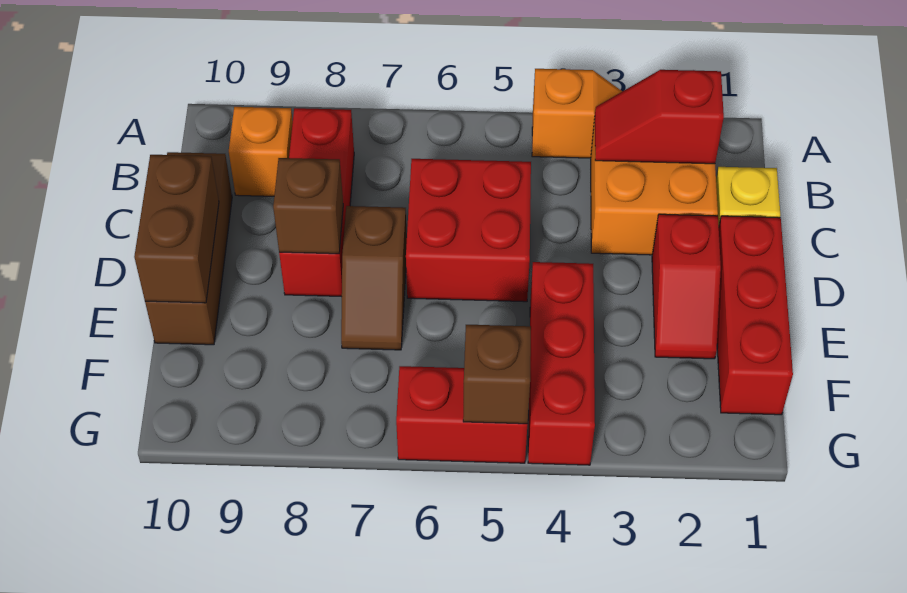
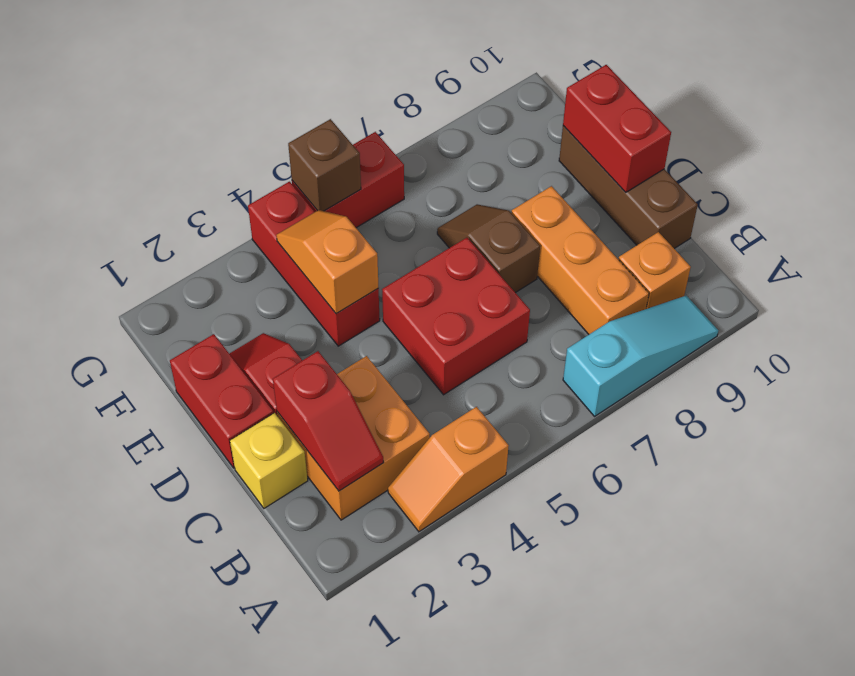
none -> cyan 1x3 slope [563,296,718,416]
red 1x2 slope [595,70,724,164] -> red 1x2 slope turned to [273,351,384,491]
red 1x3 brick [279,108,354,297] -> orange 1x3 brick [512,186,649,334]
red 1x3 brick [717,216,793,415] -> red 1x2 brick [170,334,273,468]
brown 1x1 brick [273,158,343,254] -> none
brown 1x2 brick [134,155,219,303] -> red 1x2 brick [563,65,671,192]
none -> orange 1x2 slope [276,210,378,314]

